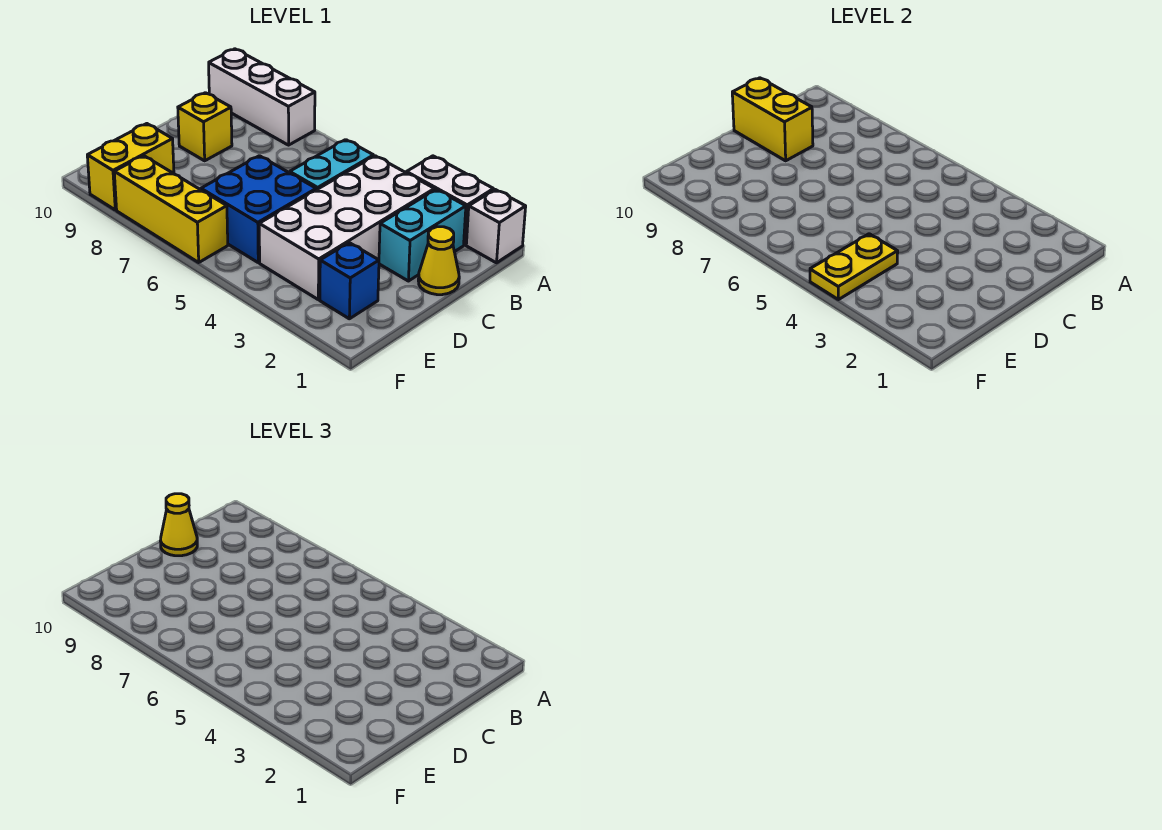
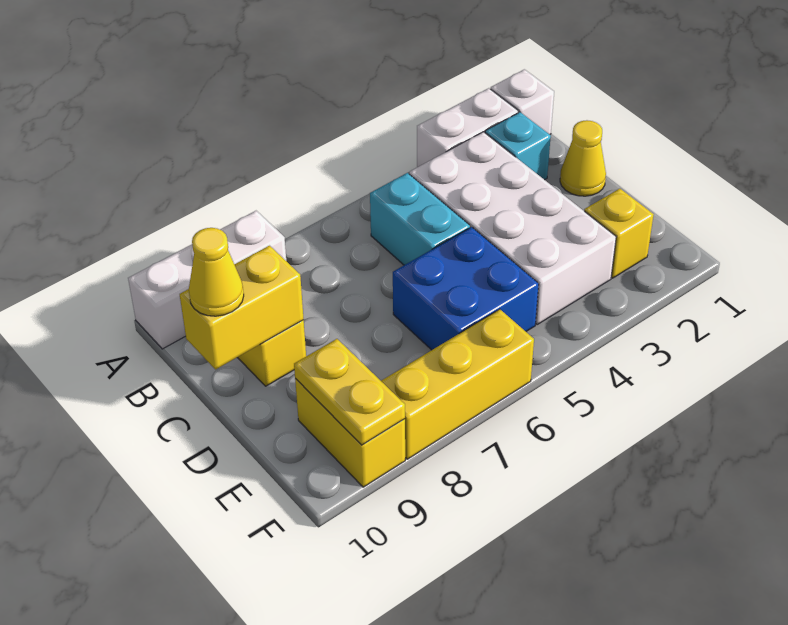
cyan 1x2 brick [379,190,466,281] -> cyan 1x1 brick [485,112,551,180]
blue 1x1 brick [320,243,379,319] -> yellow 1x1 brick [584,189,654,278]
yellow 1x2 plate [810,234,898,300] -> yellow 1x2 plate moved to [294,339,405,445]

